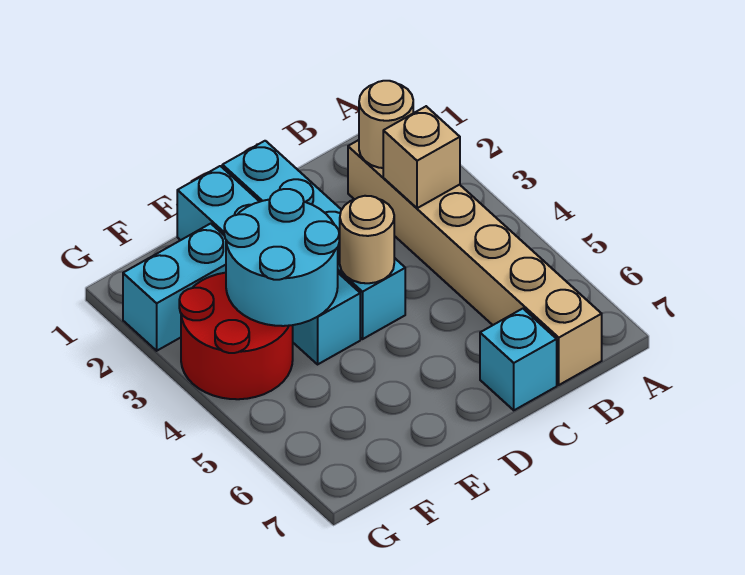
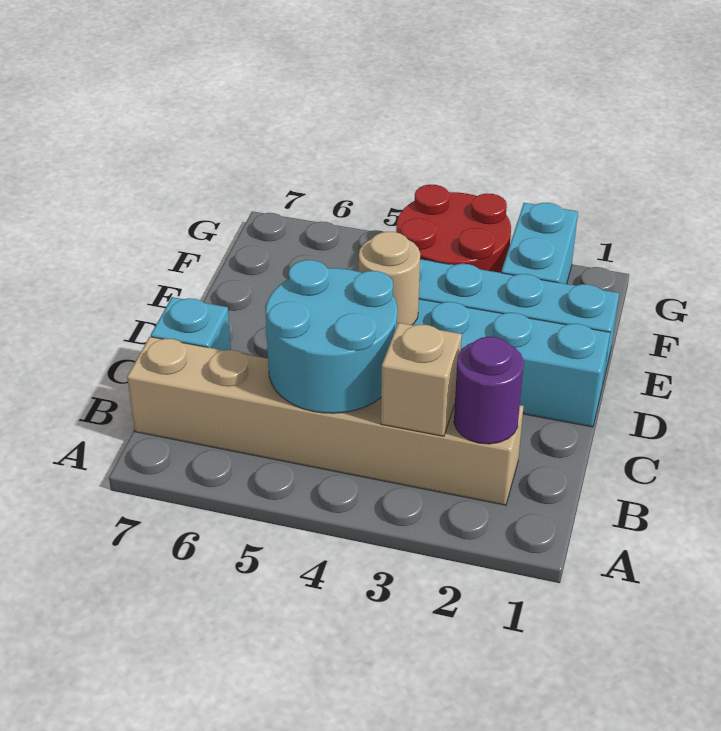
tan 1x1 round brick [359,81,413,168] -> purple 1x1 round brick [454,337,524,444]
cyan 2x2 round brick [224,189,339,326] -> cyan 2x2 round brick moved to [265,260,397,413]

